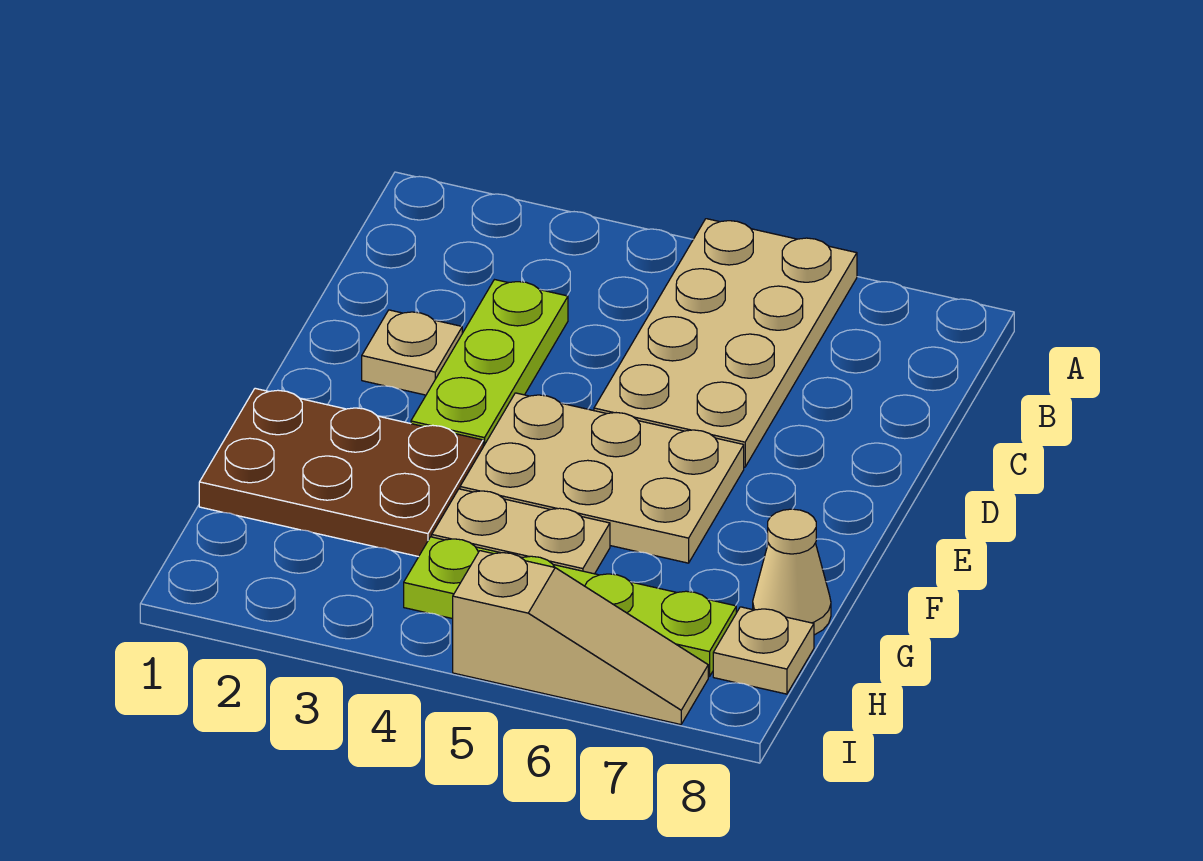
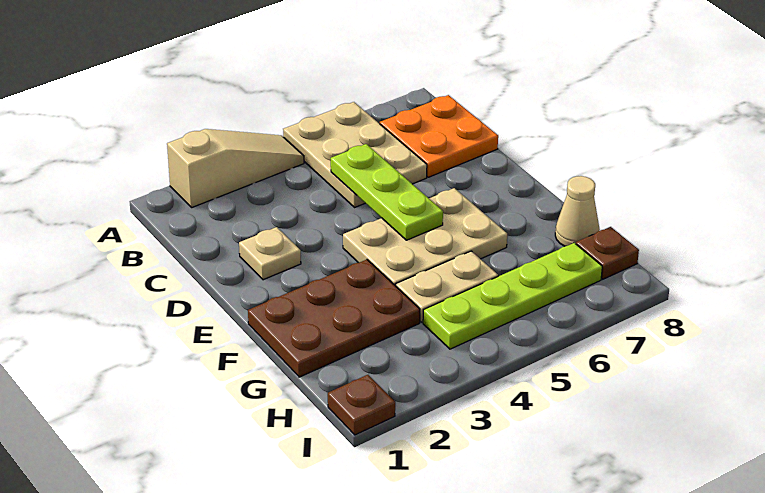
tan 2x4 plate [594,219,857,467] -> tan 2x3 plate [283,102,427,207]
none -> orange 2x2 plate [380,95,498,177]
lime 1x3 plate [411,280,568,446] -> lime 1x3 plate moved to [331,144,443,240]
tan 1x1 plate [713,607,814,694] -> brown 1x1 plate [576,227,639,279]
none -> brown 1x1 plate [328,375,395,435]
tan 1x3 slope [453,551,708,725] -> tan 1x3 slope moved to [167,129,304,207]

